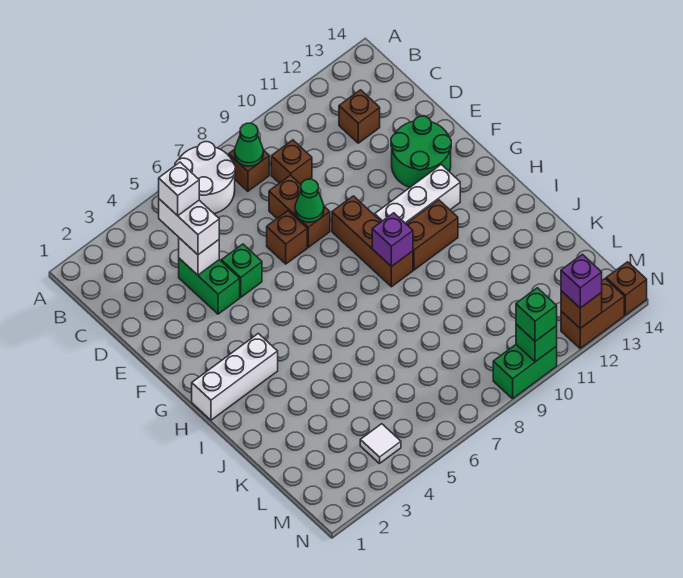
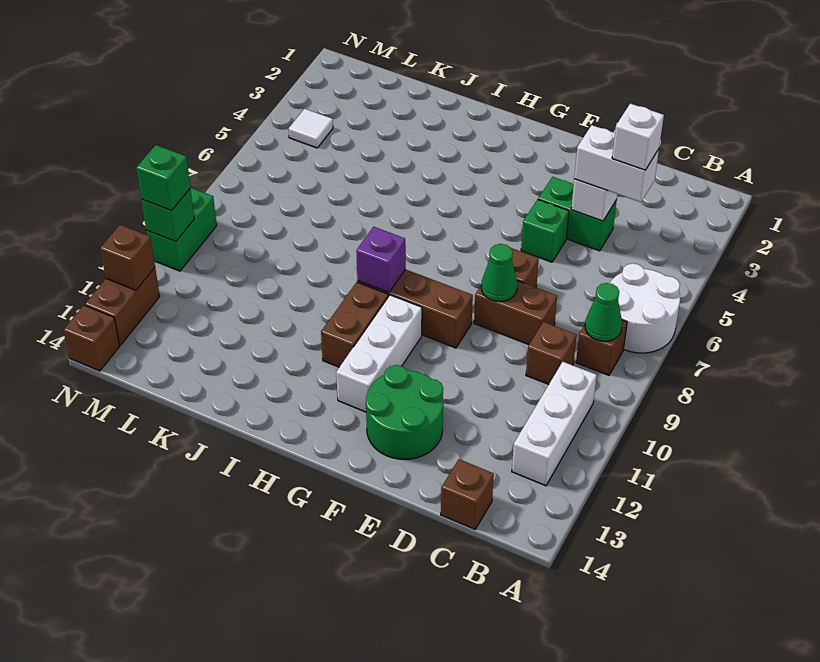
brown 1x1 brick [339,90,380,143] -> brown 1x1 brick moved to [441,459,494,529]
white 1x3 brick [192,333,278,420] -> white 1x3 brick moved to [512,362,597,486]
purple 1x1 brick [561,255,602,308] -> none

